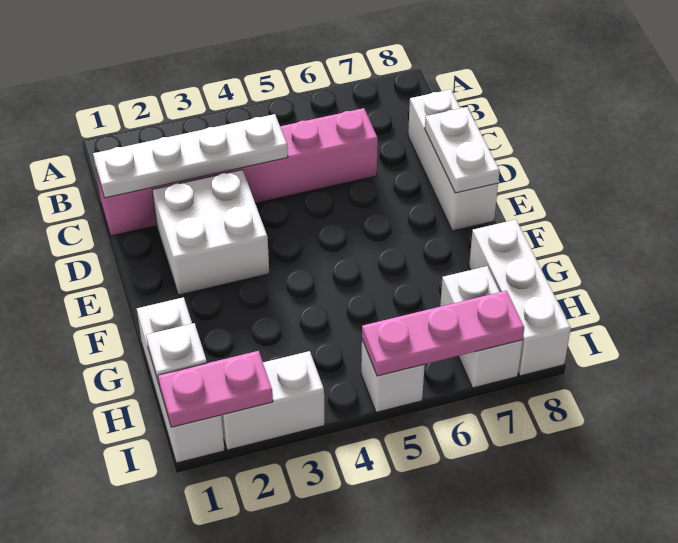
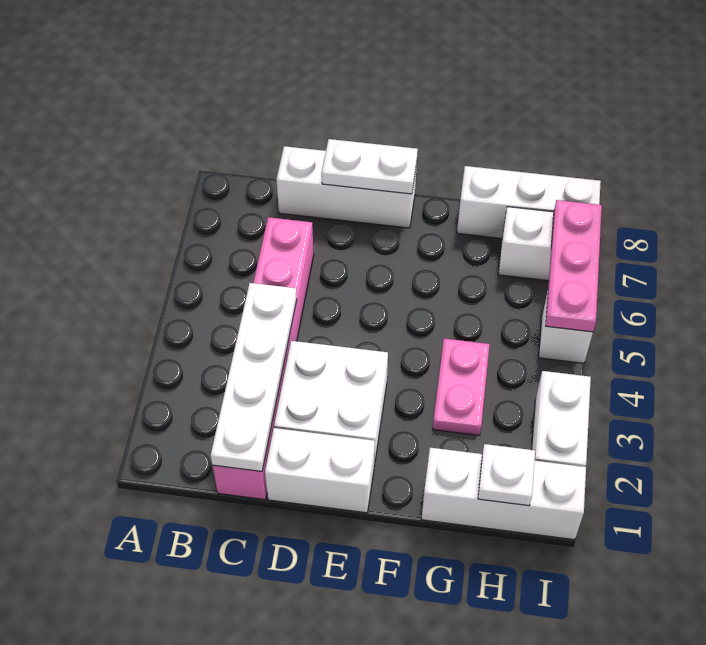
none -> white 1x2 brick [265,428,375,513]
pink 1x2 plate [158,351,273,427] -> pink 1x2 plate moved to [433,339,490,435]

